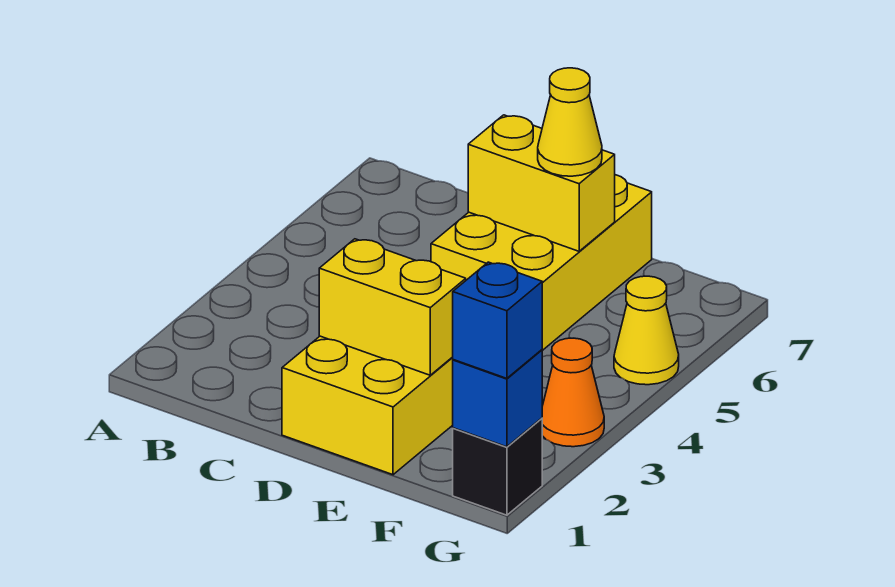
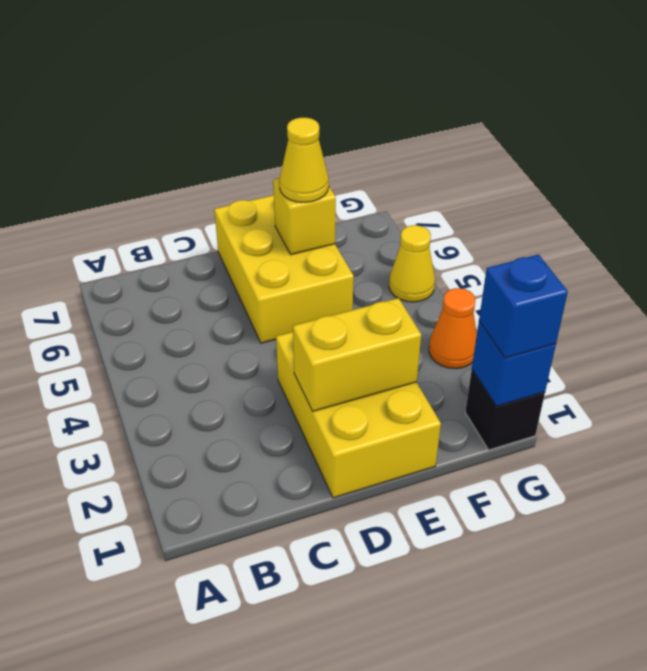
yellow 1x2 brick [468,115,615,251] -> yellow 1x1 brick [273,178,336,254]

